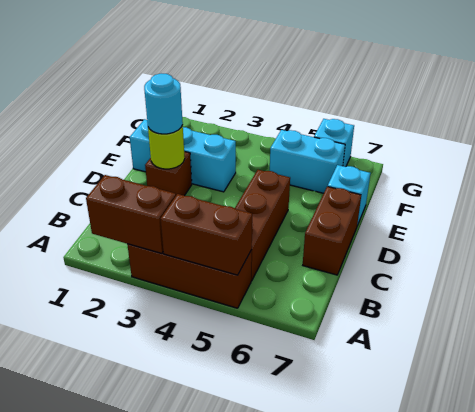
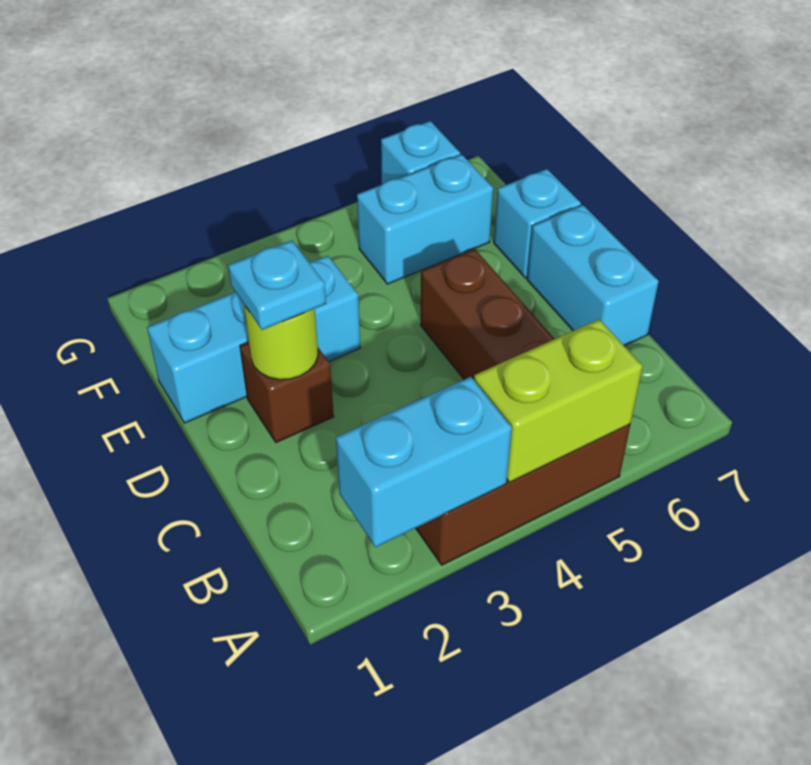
brown 1x2 brick [86,175,176,254] -> cyan 1x2 brick [336,377,512,547]
brown 1x2 brick [161,194,252,275] -> lime 1x2 brick [474,319,643,482]
brown 1x2 brick [303,187,361,275] -> cyan 1x2 brick [527,205,659,346]
cyan 1x1 round brick [144,74,183,134] -> cyan 1x1 plate [228,240,326,330]

